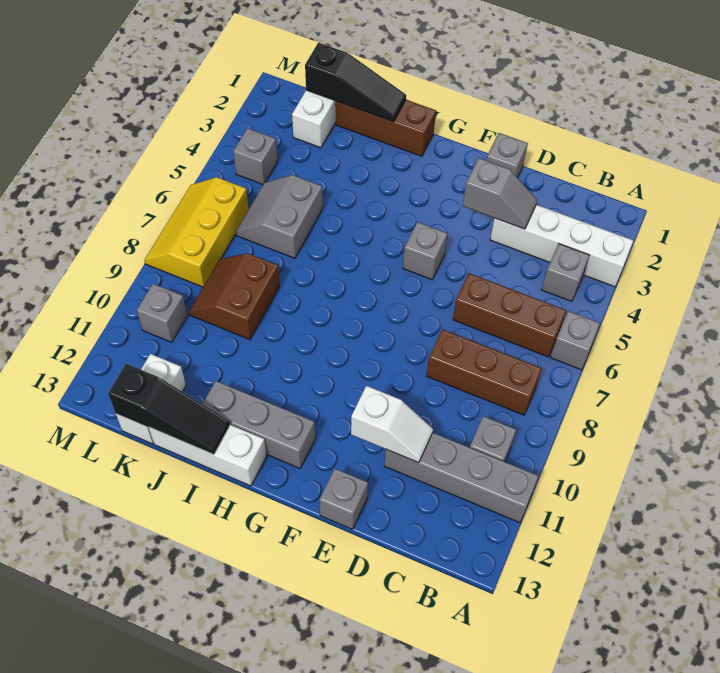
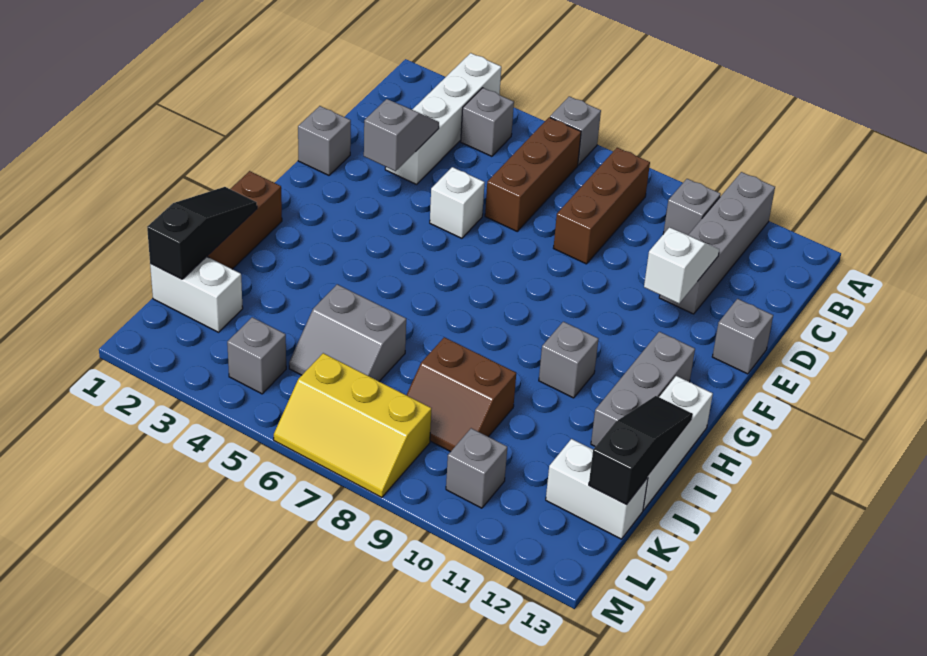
none -> white 1x1 brick [430,167,485,238]
grey 1x1 brick [403,222,447,280] -> grey 1x1 brick moved to [539,322,598,398]

